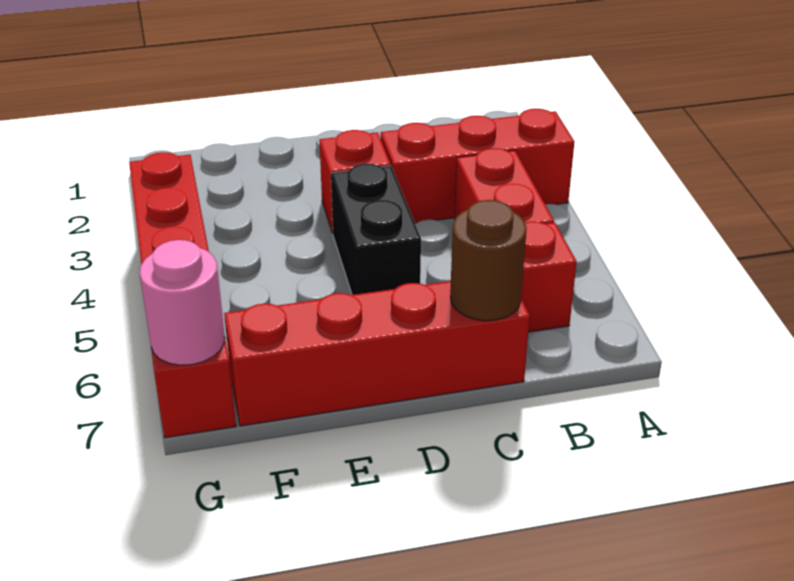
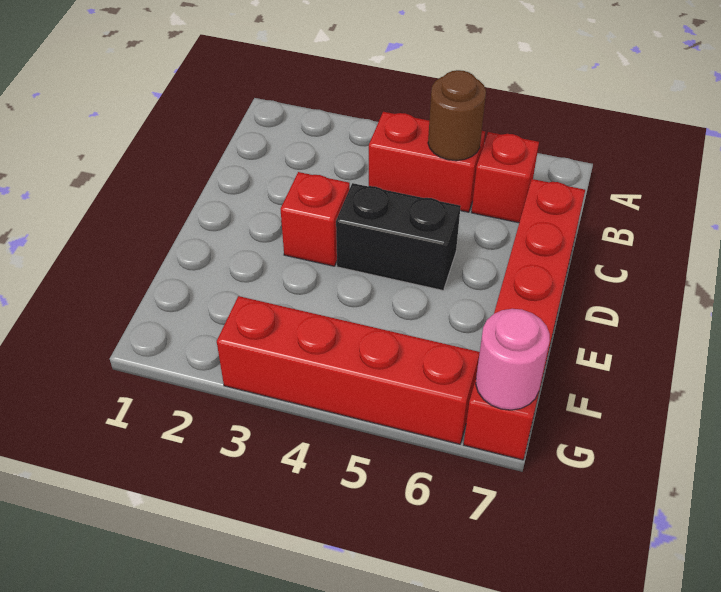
red 1x3 brick [381,109,575,223] -> none
brown 1x1 round brick [450,200,527,321] -> brown 1x1 round brick moved to [428,70,486,161]

